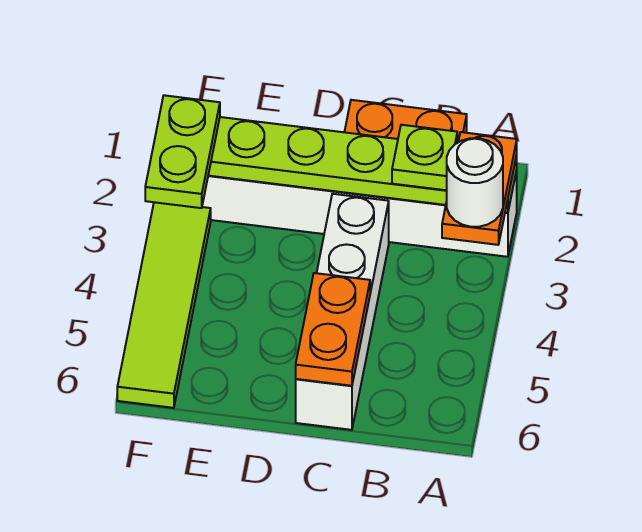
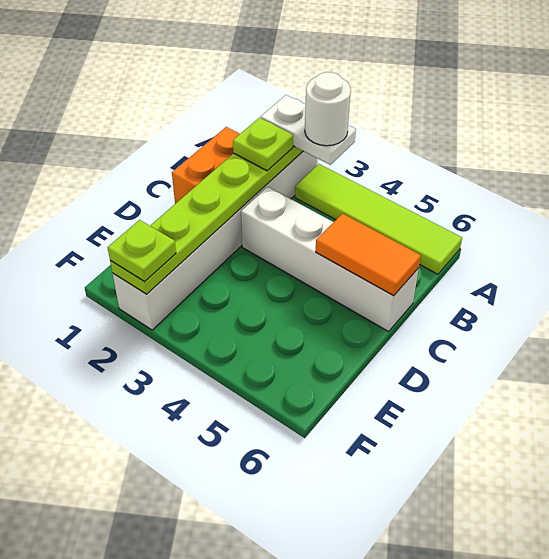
orange 1x2 plate [442,132,517,245] -> white 1x2 plate [261,95,356,165]
orange 1x2 plate [296,273,370,386] -> orange 1x2 tile [316,214,421,296]
lime 1x2 plate [145,95,220,208] -> lime 1x1 plate [108,220,176,282]
lime 1x4 tile [117,202,211,408] -> lime 1x4 tile moved to [295,164,462,274]

